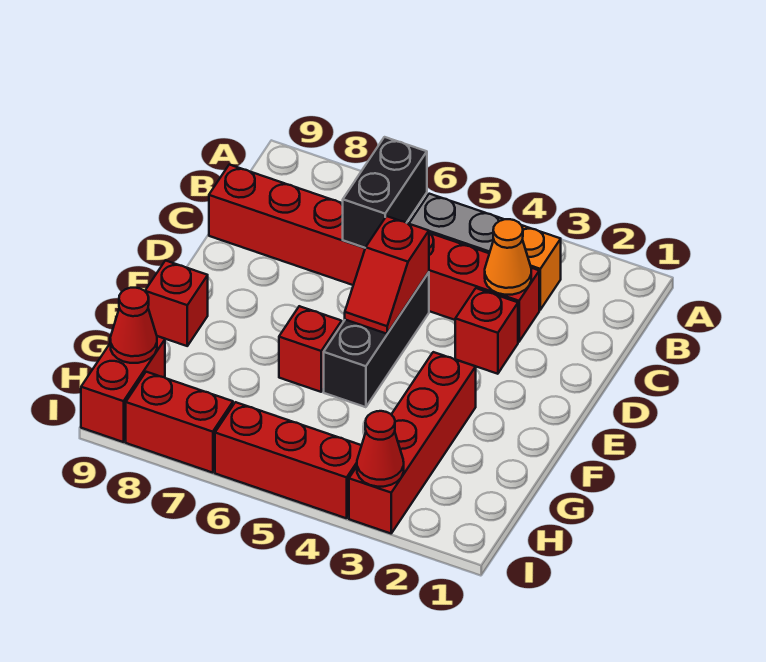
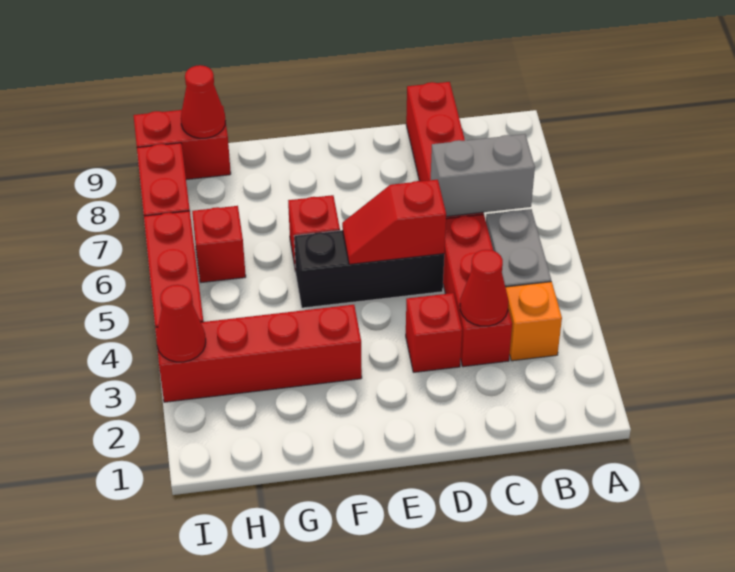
black 1x2 brick [343,137,427,248] -> grey 1x2 brick [431,134,535,216]
orange 1x1 cone [485,219,531,295] -> red 1x1 cone [460,250,508,326]
red 1x1 brick [145,261,208,346] -> red 1x1 brick moved to [192,206,246,283]

